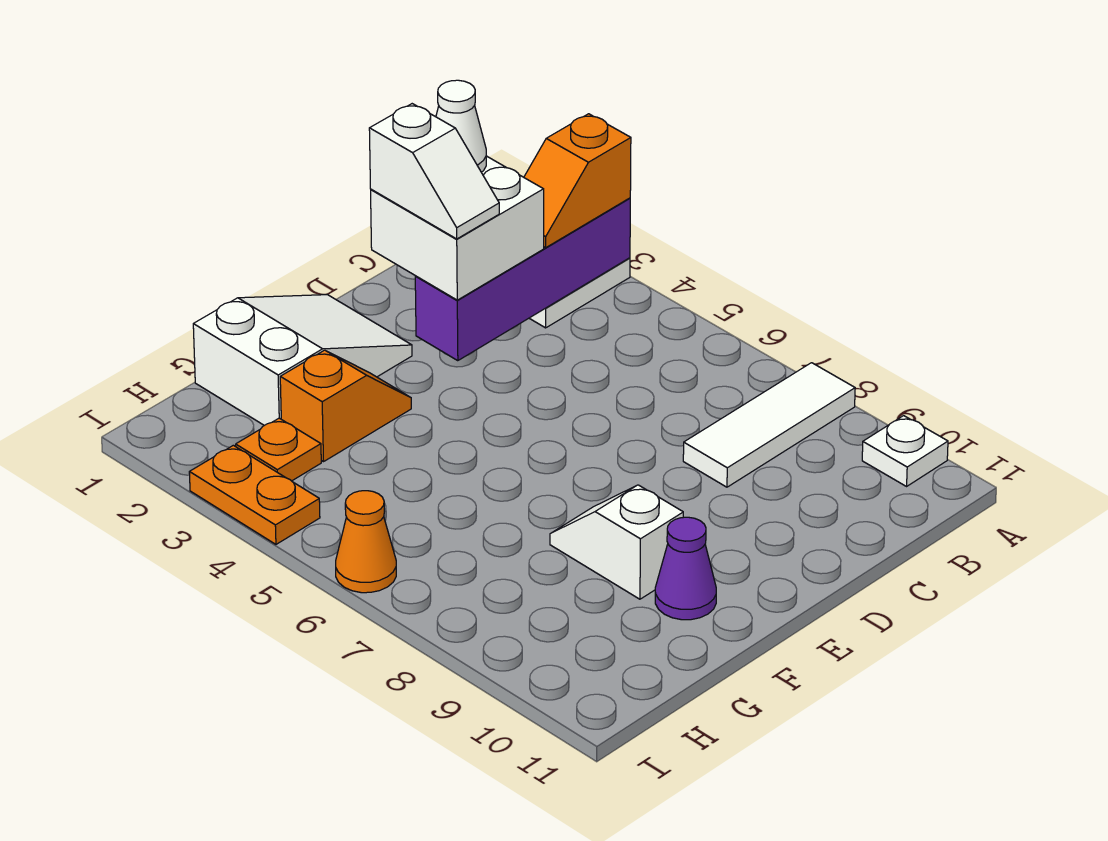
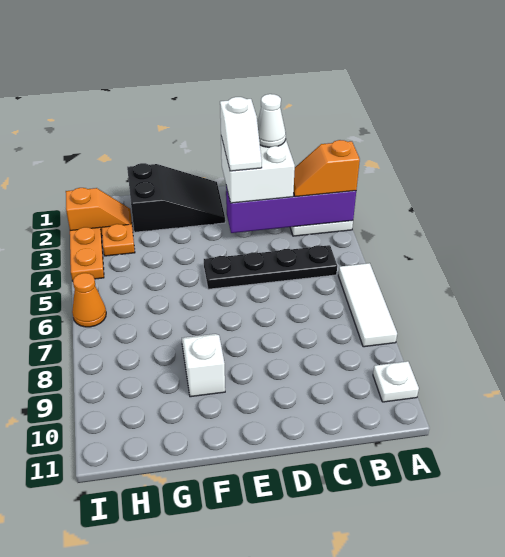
white 1x3 tile [683,363,855,487] -> white 1x3 tile turned to [338,263,397,347]
none -> black 1x4 plate [204,245,337,289]
white 2x3 slope [193,295,412,425] -> black 2x3 slope [127,163,225,232]
orange 1x2 slope [280,350,411,462] -> orange 1x2 slope moved to [66,188,132,236]
purple 1x1 cone [655,517,716,620] -> none

